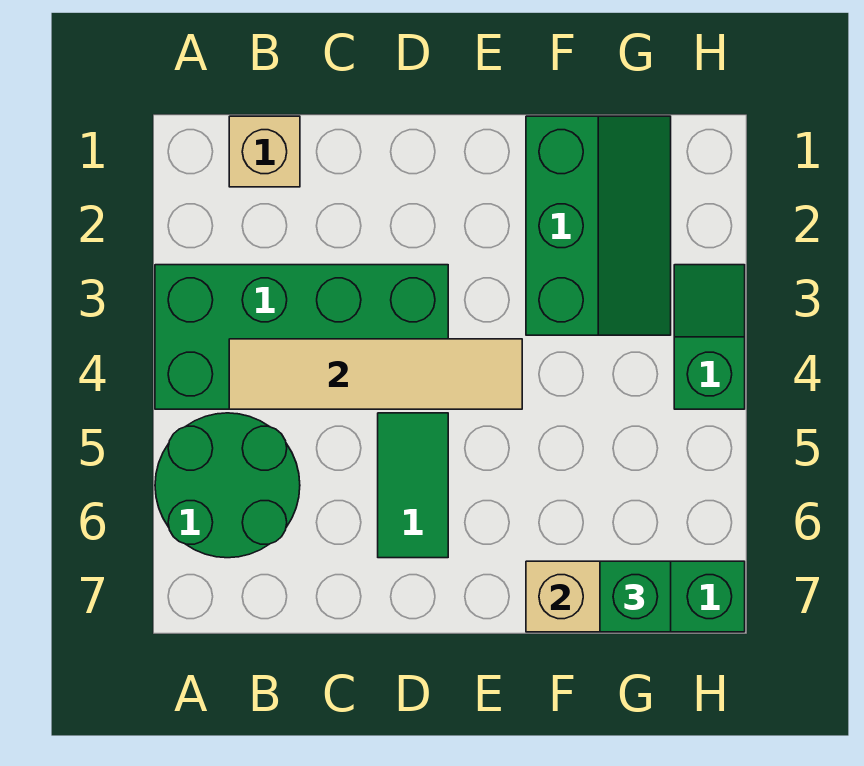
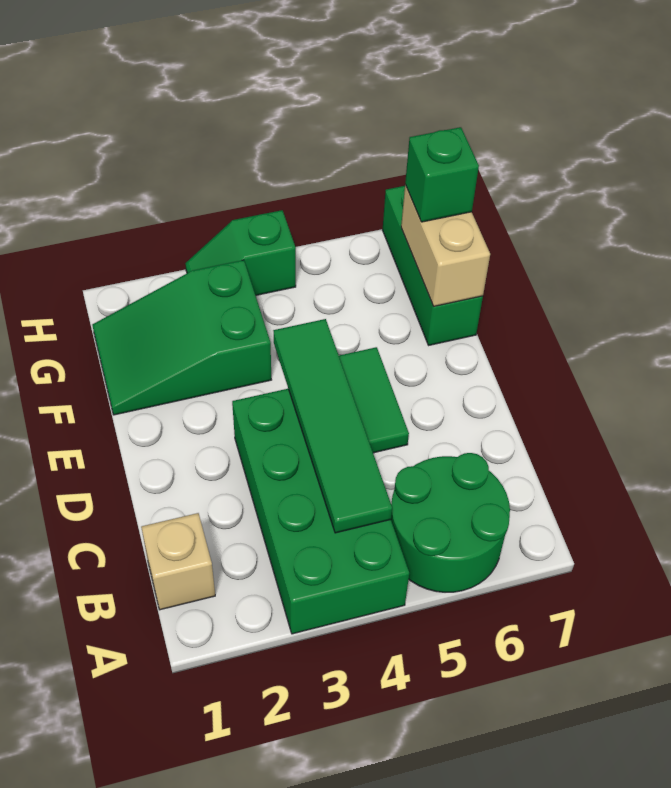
tan 1x4 tile [229,339,522,409] -> green 1x4 tile [273,319,392,533]
green 1x2 tile [378,413,448,558] -> green 1x2 tile turned to [339,347,409,453]
green 2x3 slope [526,116,671,335] -> green 2x3 slope turned to [92,260,271,415]

